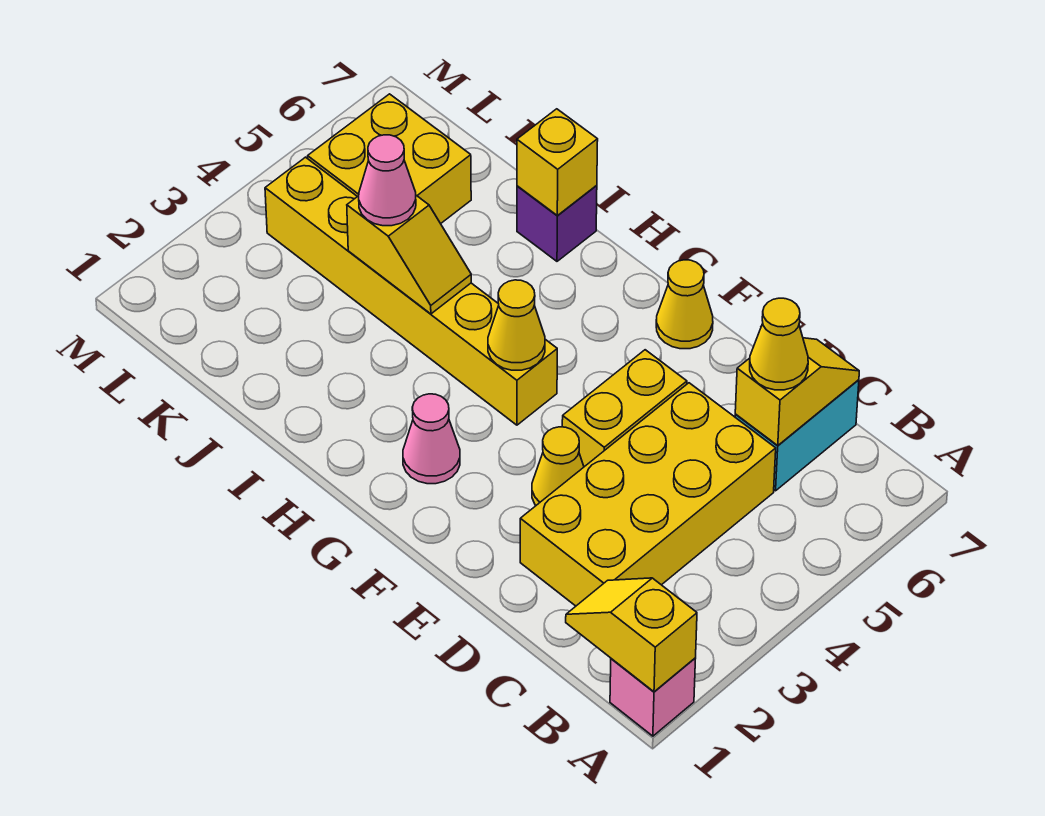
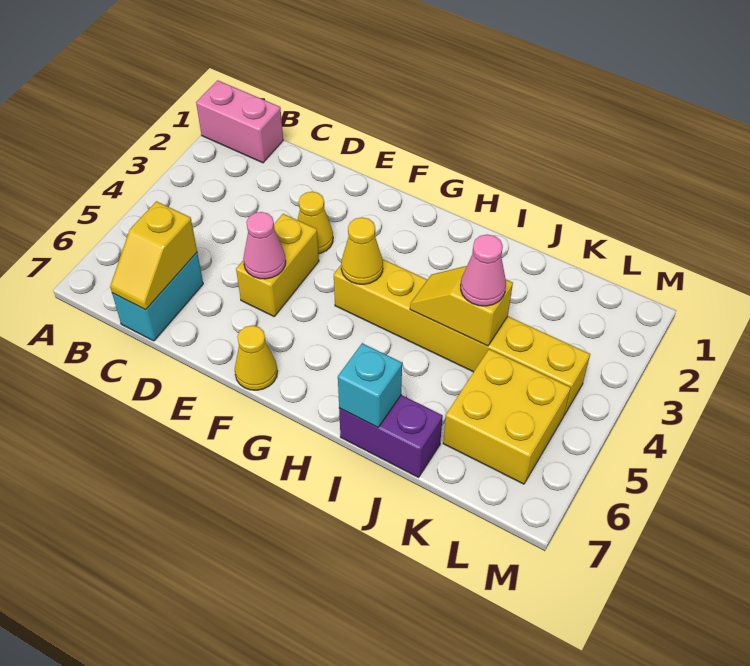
pink 1x1 brick [610,658,696,736] -> pink 1x2 brick [196,80,283,163]
yellow 1x2 slope [566,578,697,692] -> none
yellow 2x4 brick [520,383,776,606] -> none
yellow 1x1 cone [750,298,808,390] -> none
pink 1x1 cone [403,394,460,484] -> pink 1x1 cone moved to [243,212,286,279]
purple 1x1 brick [517,185,597,261] -> purple 1x2 brick [339,395,443,477]
yellow 1x1 brick [517,109,598,215] -> cyan 1x1 brick [338,343,402,427]

